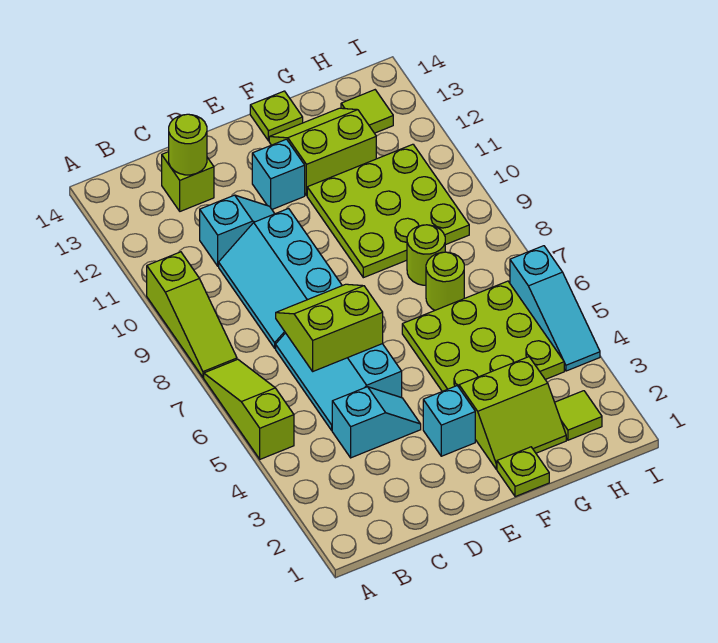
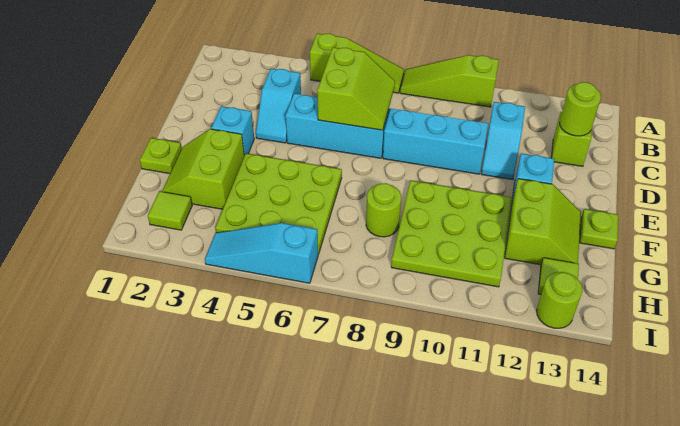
lime 1x1 round brick [426,252,464,310] -> lime 1x1 round brick moved to [537,272,583,328]

